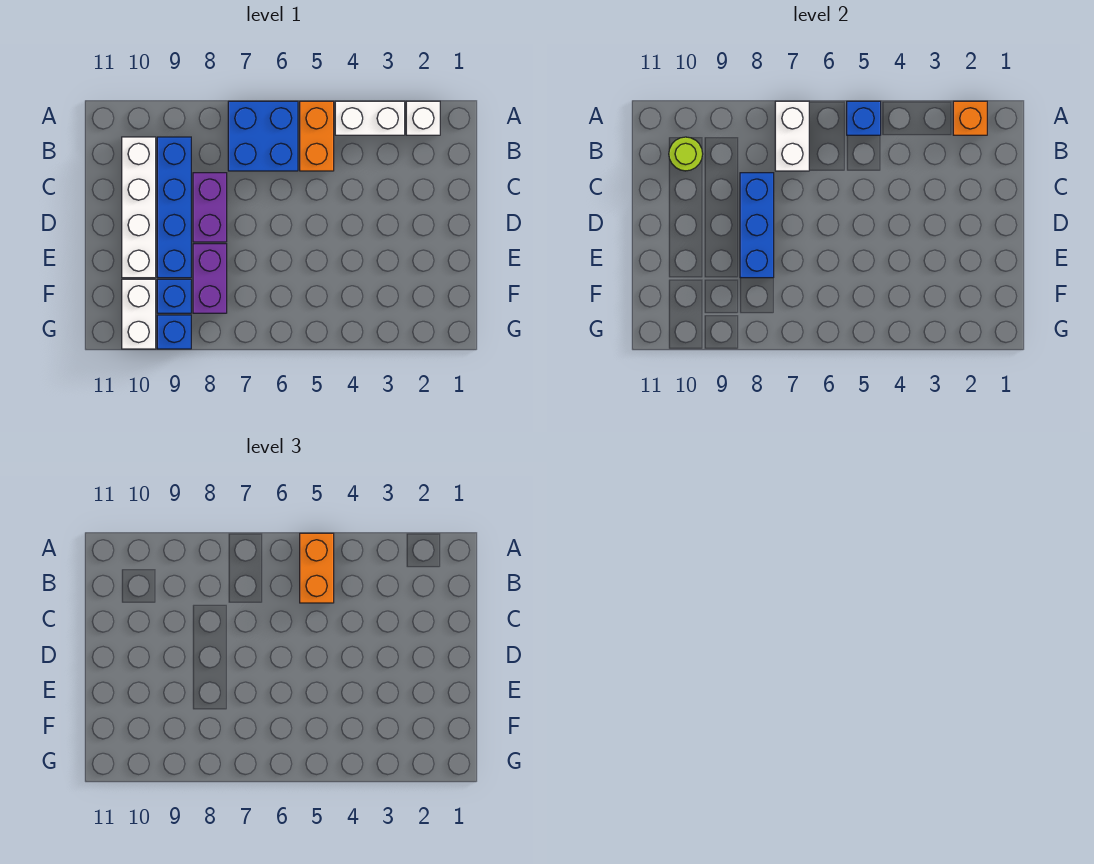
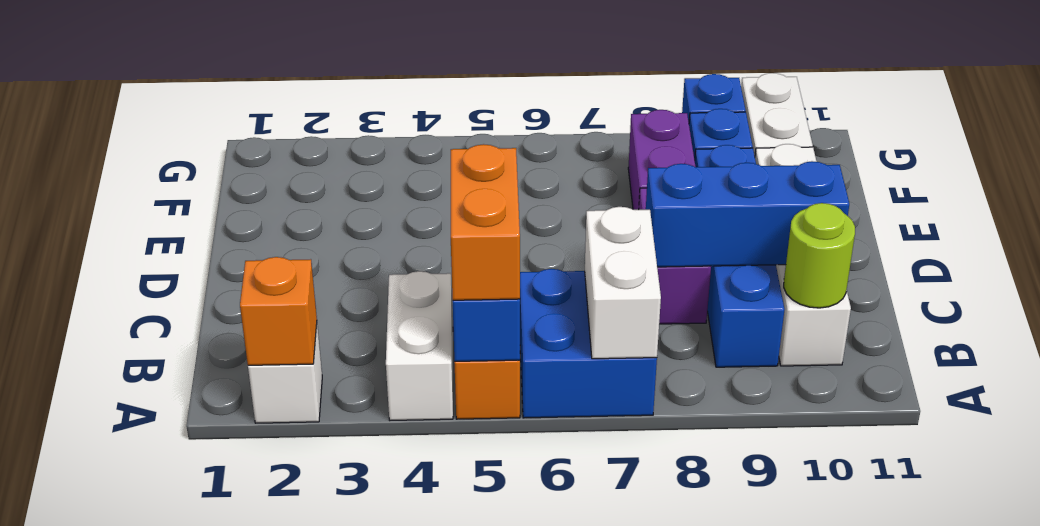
white 1x2 brick [335,101,405,135] -> white 1x2 brick turned to [386,271,453,420]
blue 1x3 brick [740,173,774,278] -> blue 1x3 brick turned to [646,161,849,267]

